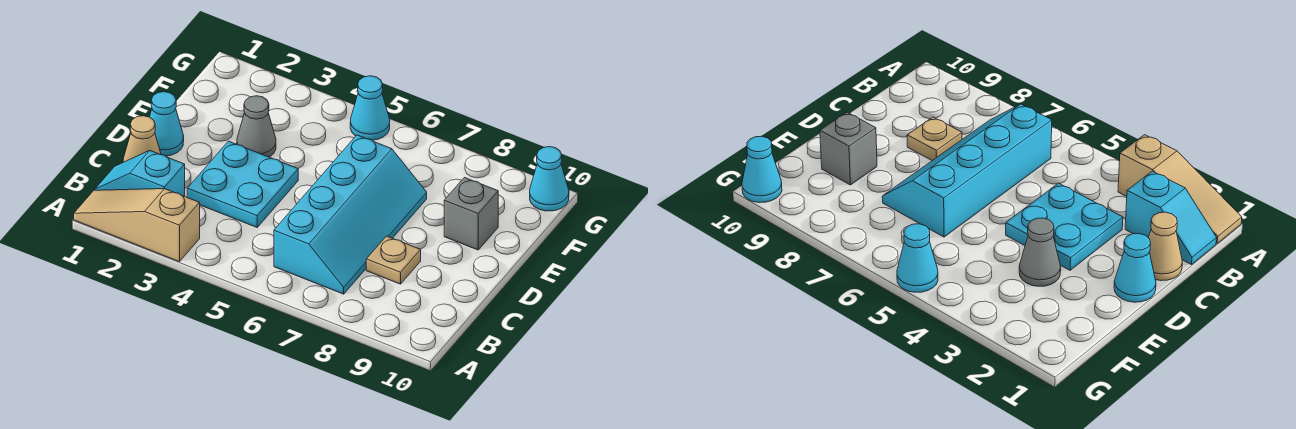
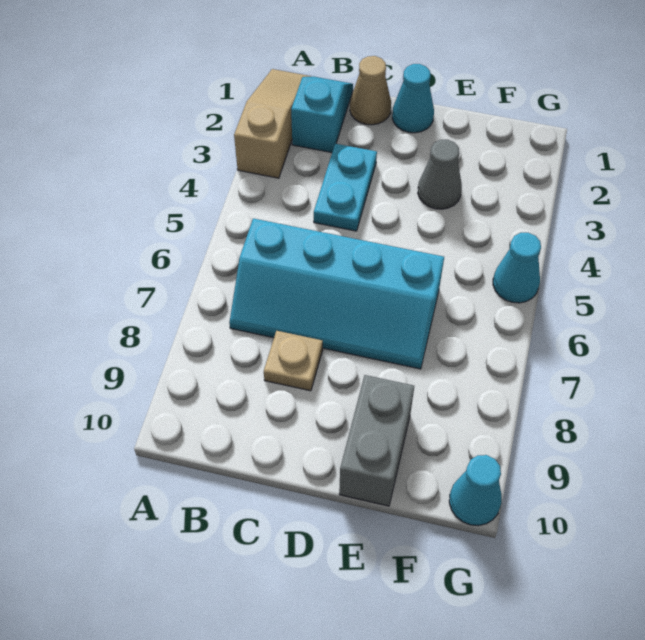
cyan 2x2 plate [187,141,298,227] -> cyan 1x2 plate [314,144,377,231]
grey 1x1 brick [444,178,498,250] -> grey 1x2 brick [339,375,414,506]

